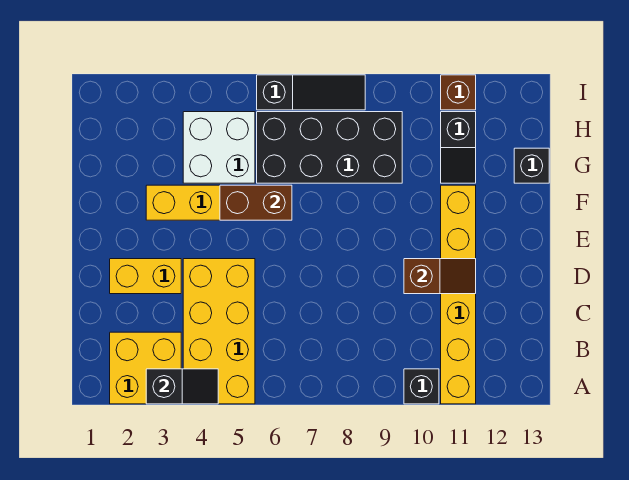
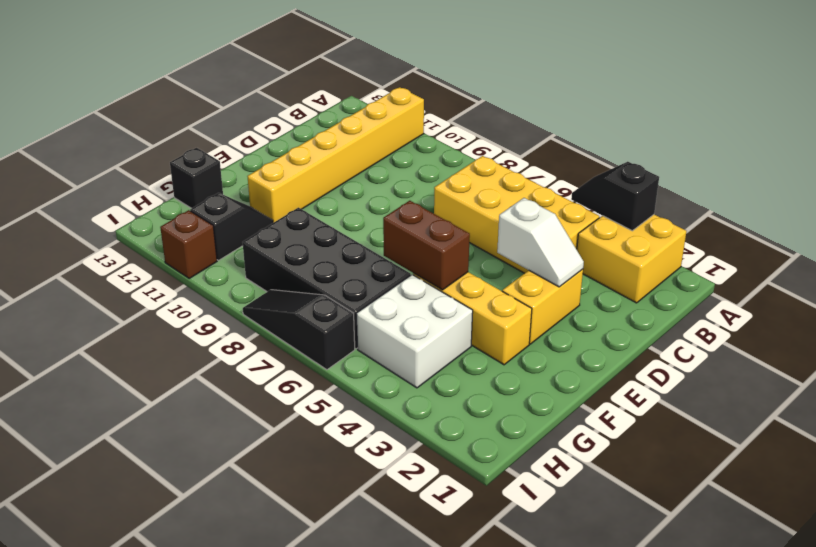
yellow 2x4 brick [183,259,255,404] -> yellow 2x4 brick turned to [434,156,599,273]
black 1x1 brick [404,369,439,404] -> none
yellow 1x2 brick [110,259,181,294] -> yellow 1x2 brick turned to [502,269,583,344]
none -> white 1x2 slope [497,198,584,287]
brown 1x2 slope [404,259,476,294] -> none

